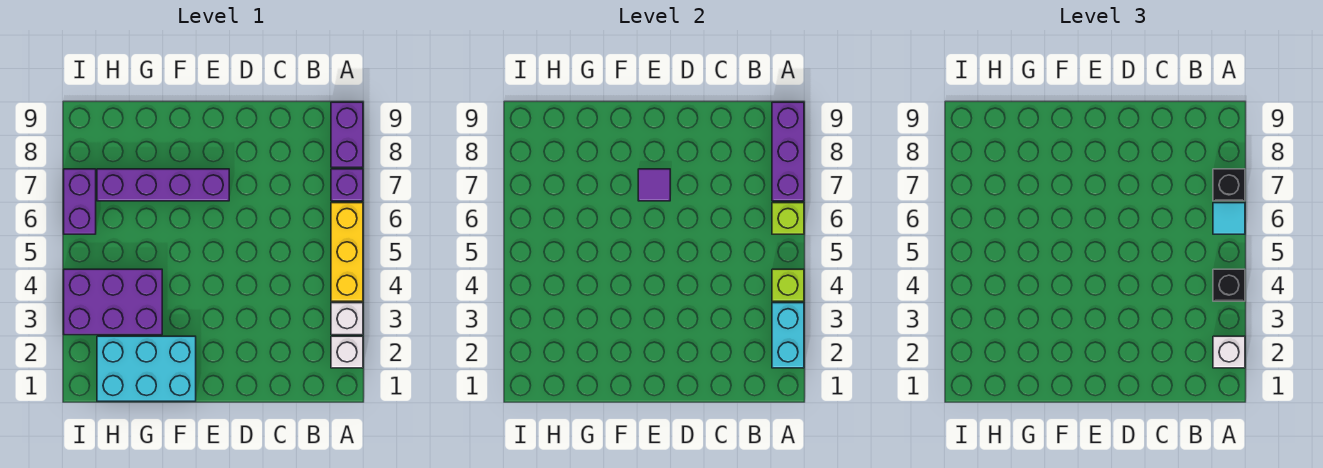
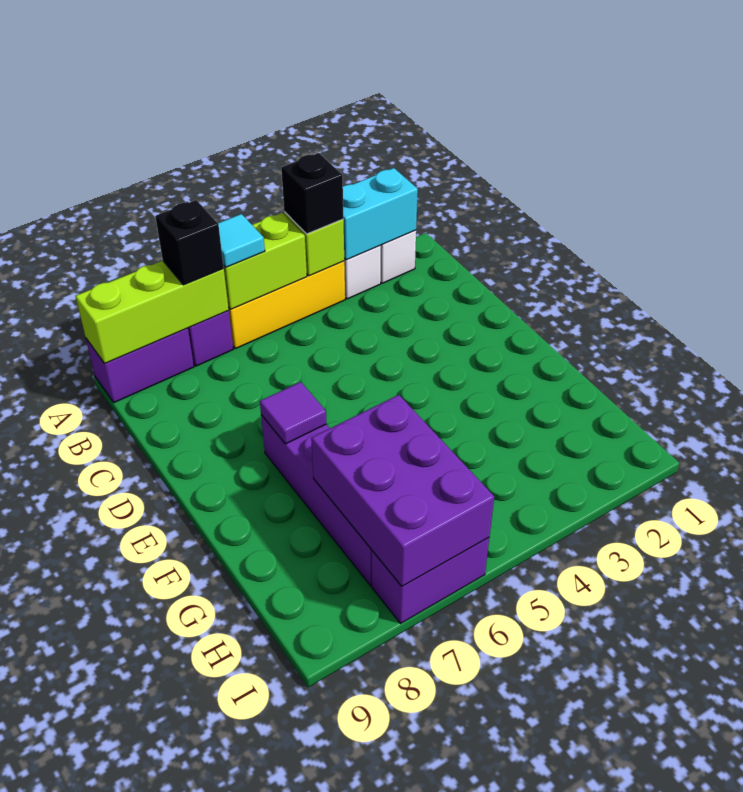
white 1x1 brick [1213,336,1245,368] -> none
lime 1x1 brick [772,203,804,234] -> lime 1x2 brick [223,213,307,309]
purple 1x3 brick [772,102,804,201] -> lime 1x3 brick [76,261,229,364]
cyan 2x3 brick [97,336,196,401] -> none
purple 2x3 brick [64,269,162,335] -> purple 2x3 brick moved to [311,395,494,586]

